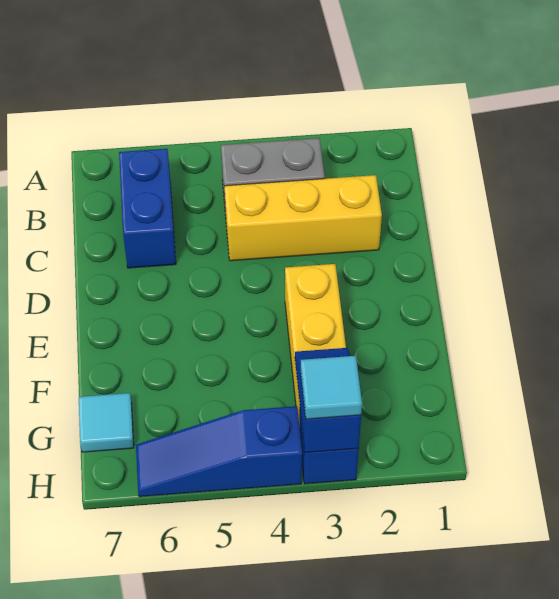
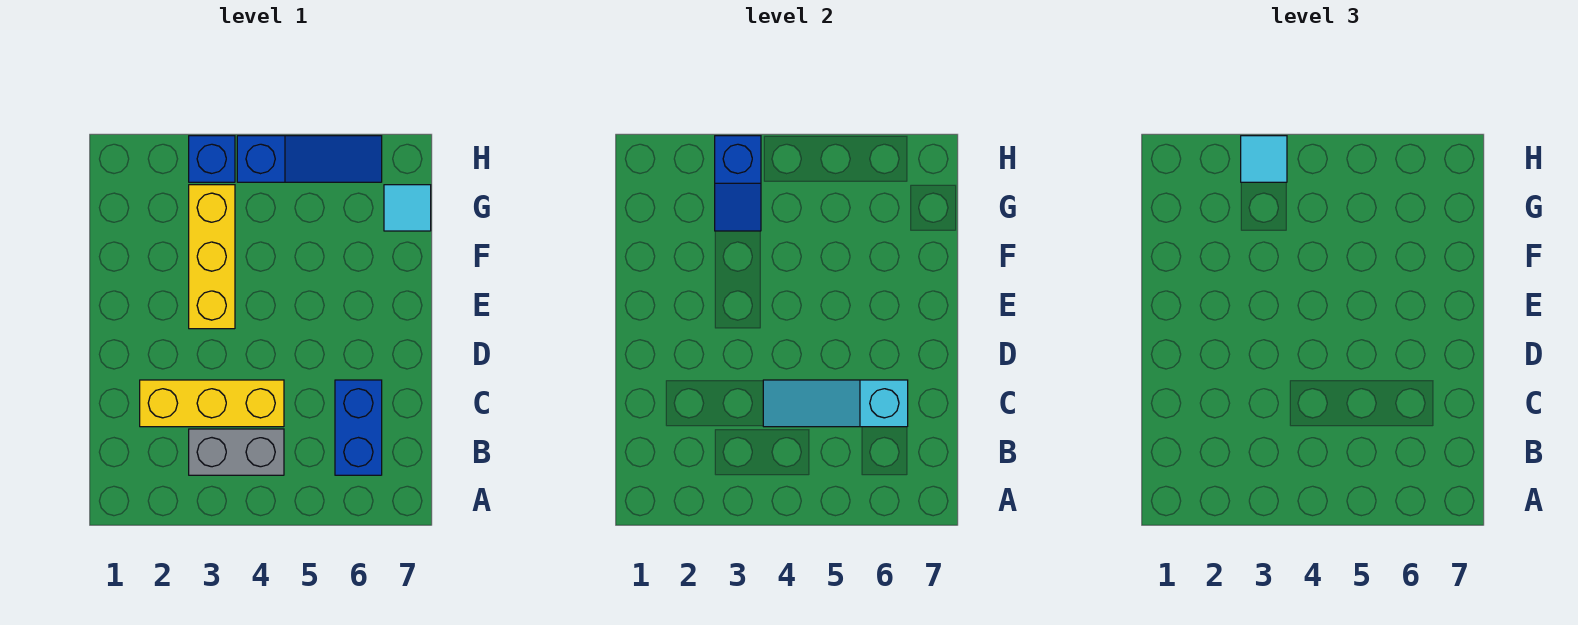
none -> cyan 1x3 slope [763,380,908,427]

